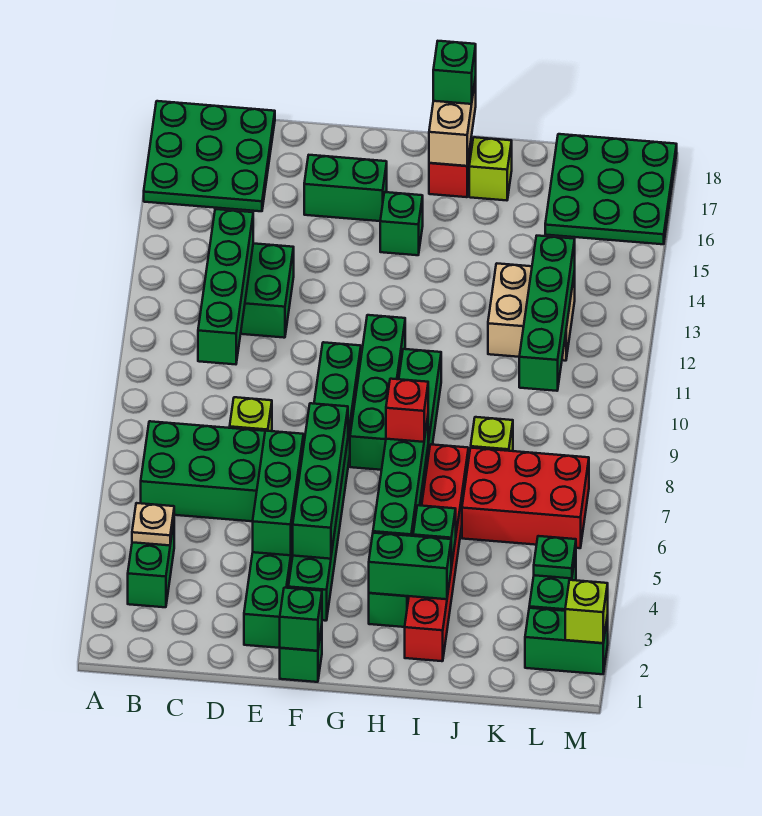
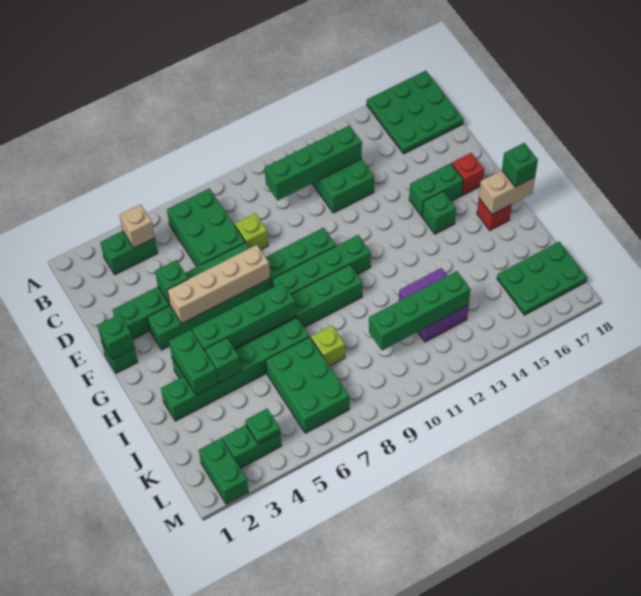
tan 1x1 plate [132,503,174,545] -> tan 1x1 brick [119,204,155,248]
green 1x3 brick [253,431,303,555] -> green 1x1 brick [155,260,189,304]
green 1x2 brick [304,155,387,221] -> green 1x2 brick turned to [409,163,463,216]
green 1x4 brick [292,403,348,559] -> tan 1x4 brick [167,245,270,323]
red 1x1 brick [386,379,428,442] -> red 1x1 brick moved to [452,153,484,195]
red 1x6 brick [405,445,468,661] -> green 1x6 brick [161,318,309,421]
lime 1x1 brick [469,137,512,200] -> none
red 2x3 brick [462,448,589,548] -> green 2x3 brick [266,337,349,433]
tan 2x2 brick [488,264,575,361] -> purple 2x2 brick [399,268,469,342]
green 3x3 plate [545,134,677,244] -> green 2x3 plate [497,242,587,315]
lime 1x1 brick [565,580,608,643] -> none

